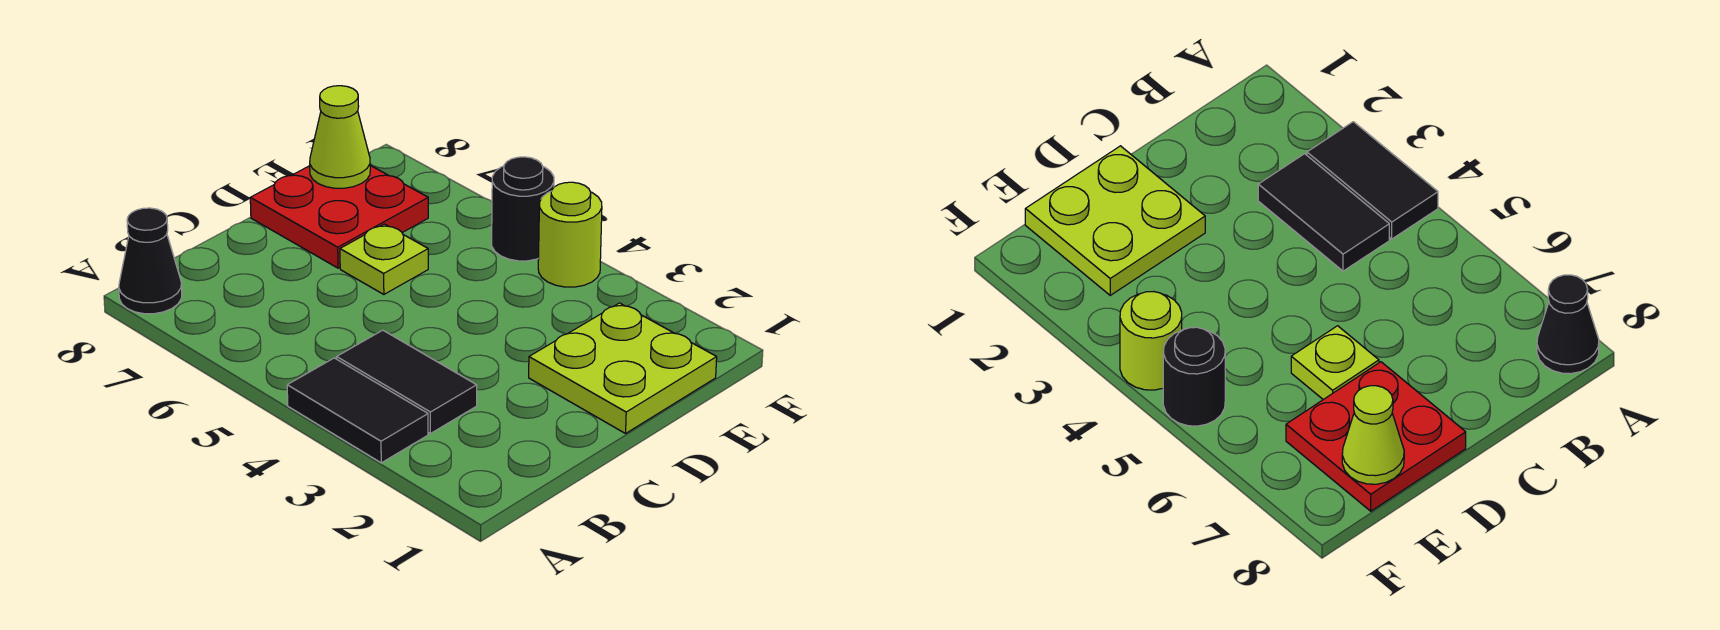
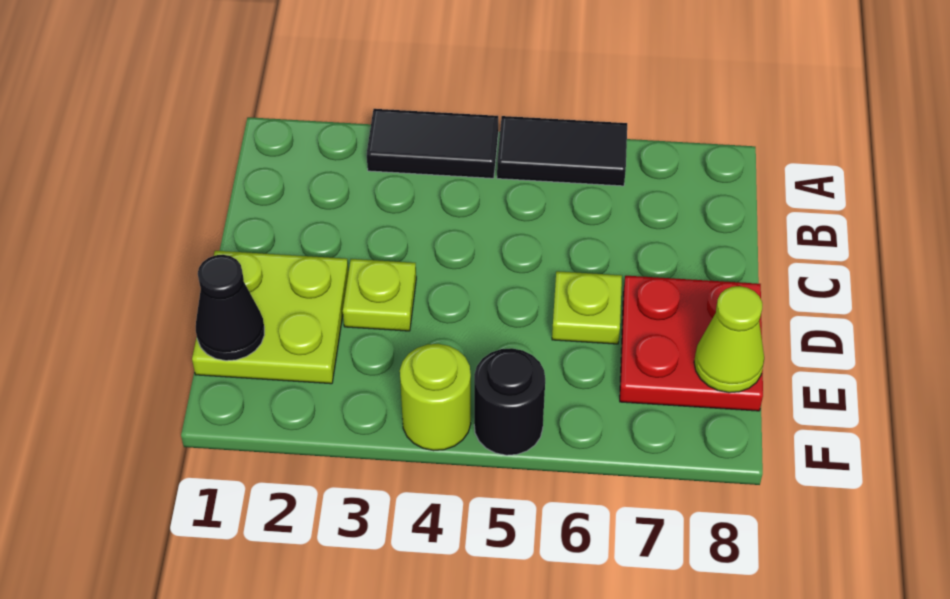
black 1x1 cone [119,208,182,314] -> black 1x1 cone moved to [196,255,264,361]
black 1x2 tile [337,330,477,433] -> black 1x2 tile moved to [497,116,627,186]
none -> lime 1x1 plate [343,259,416,331]

